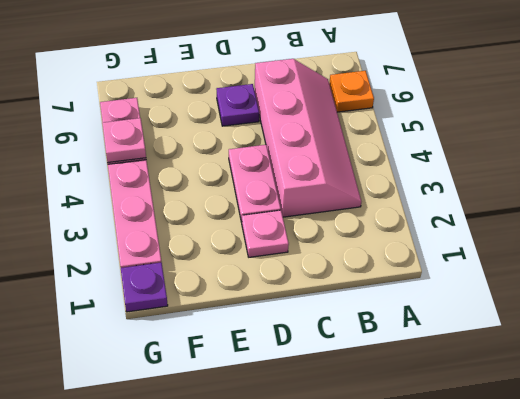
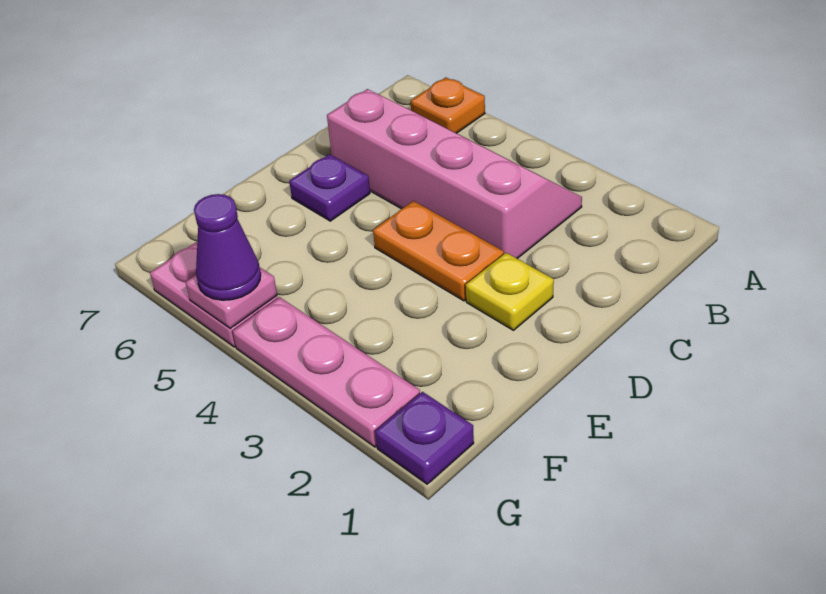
pink 1x1 plate [242,210,289,257] -> yellow 1x1 plate [466,253,554,330]
pink 1x2 plate [229,145,281,222] -> orange 1x2 plate [373,201,504,301]
none -> purple 1x1 cone [194,194,261,300]

